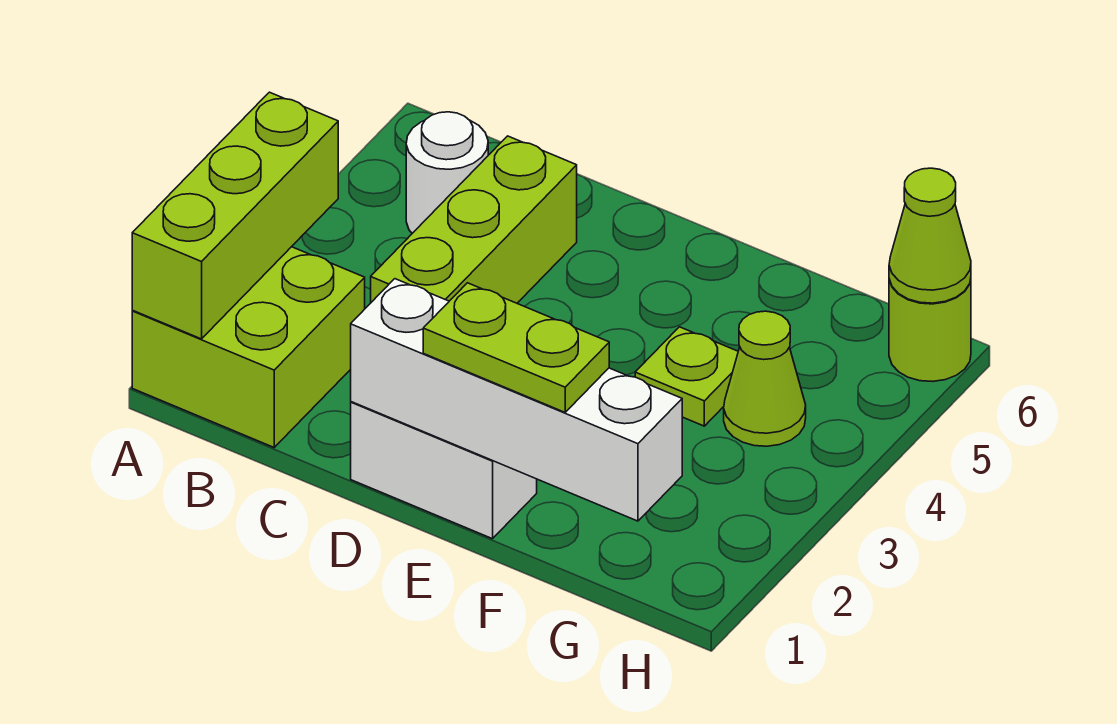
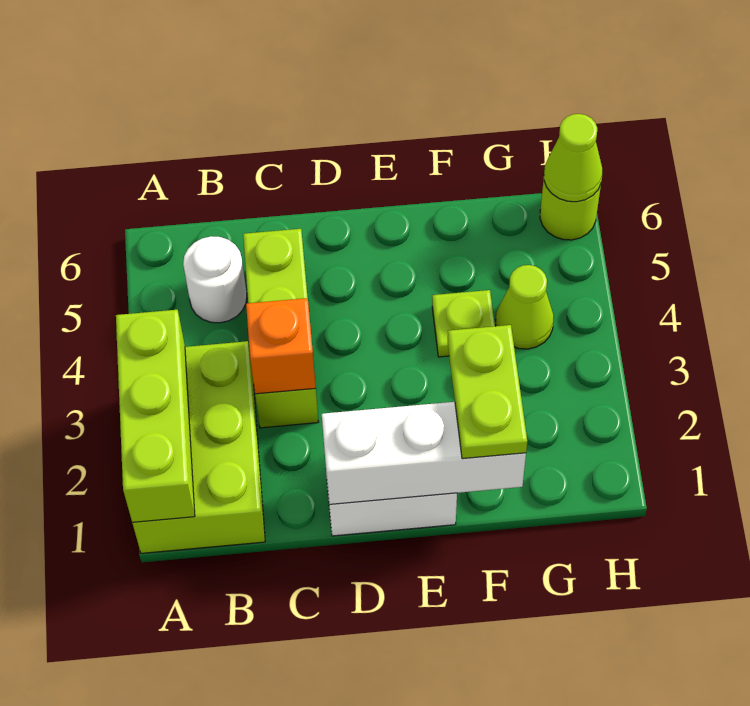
lime 2x2 brick [132,247,365,447] -> lime 2x3 brick [132,341,265,553]
none -> orange 1x1 brick [246,298,316,394]
white 1x4 brick [351,279,682,521] -> white 1x3 brick [322,402,526,504]
lime 1x2 plate [423,283,609,412] -> lime 1x2 plate turned to [448,325,527,459]

